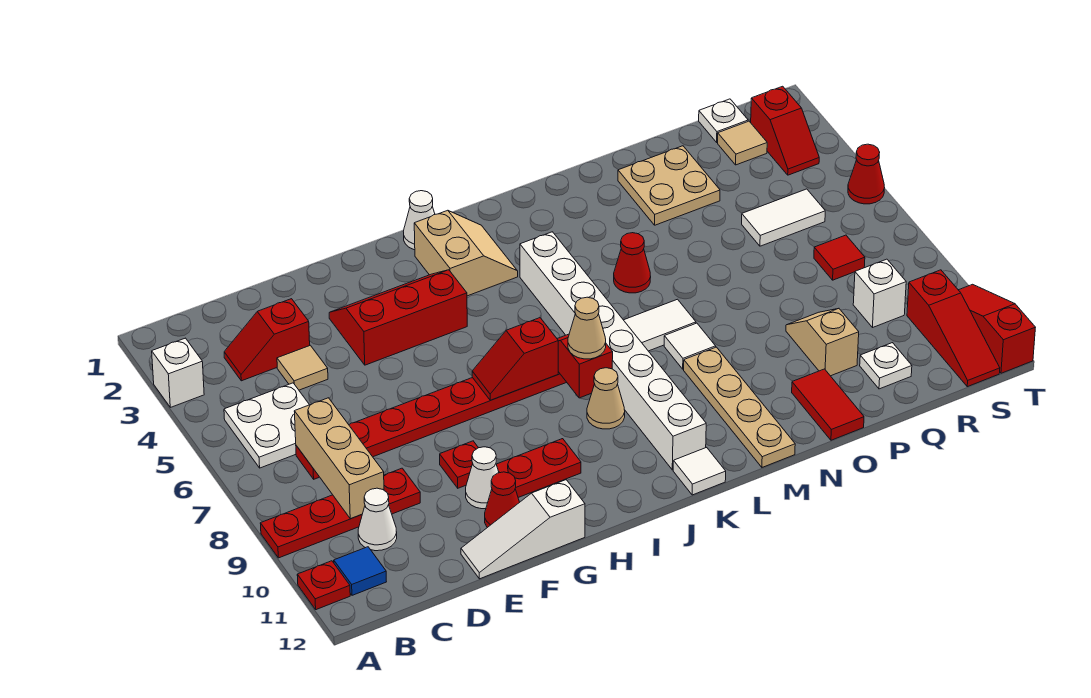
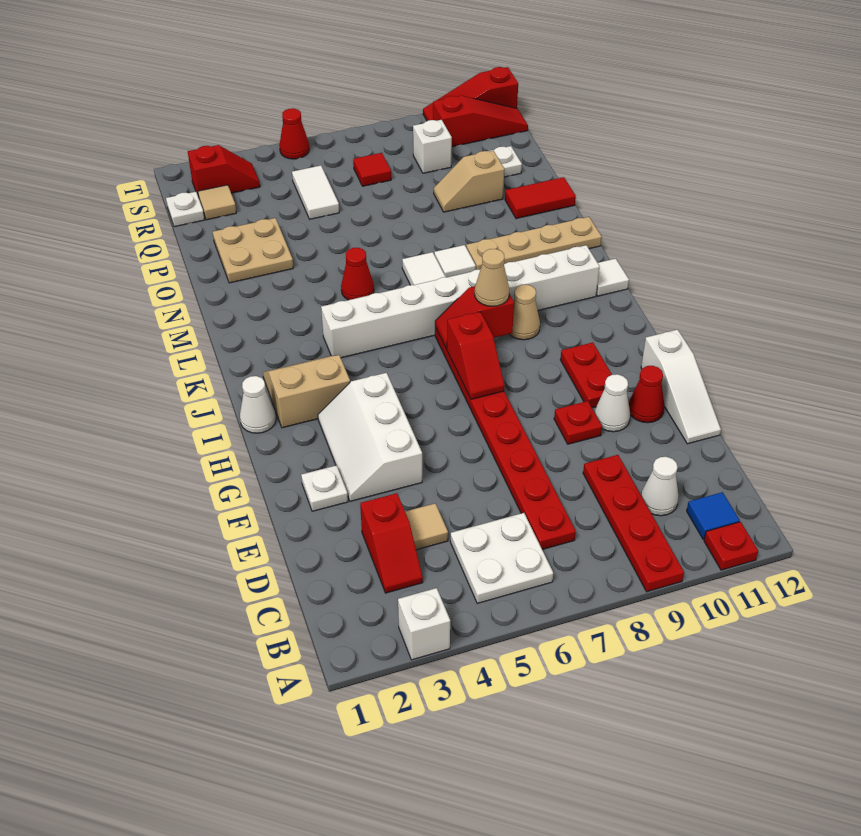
tan 1x3 brick [294,398,384,519] -> none
none -> white 1x1 plate [301,465,348,511]
red 2x3 slope [329,270,467,365] -> white 2x3 slope [318,373,422,501]

